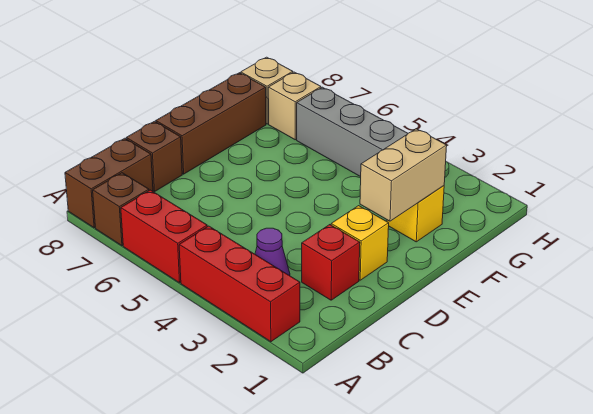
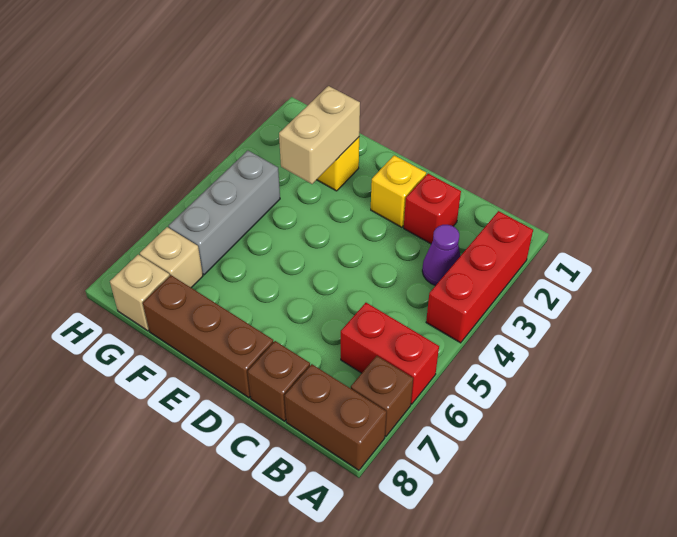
red 1x2 brick [121,190,207,283] -> red 1x2 brick turned to [341,303,439,404]
tan 1x2 brick [360,129,447,221] -> tan 1x2 brick turned to [279,86,360,184]

